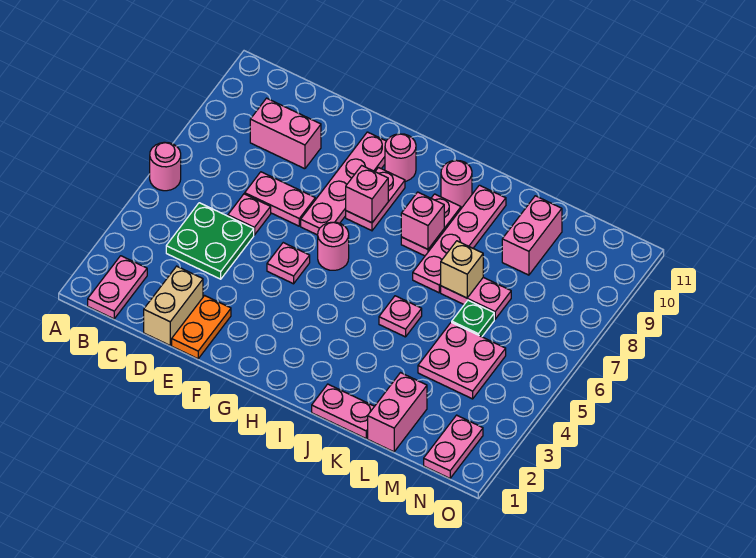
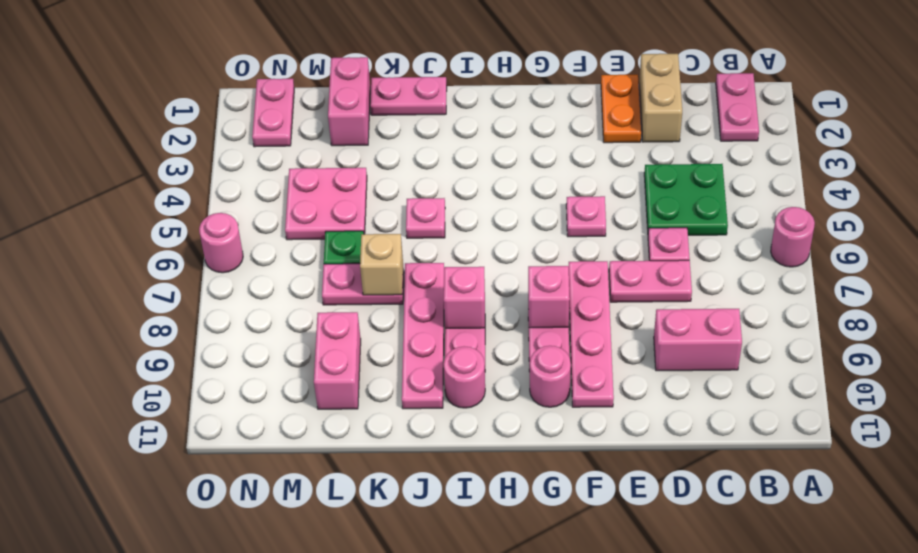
pink 1x1 round brick [318,222,349,270] -> pink 1x1 round brick moved to [199,213,243,273]

